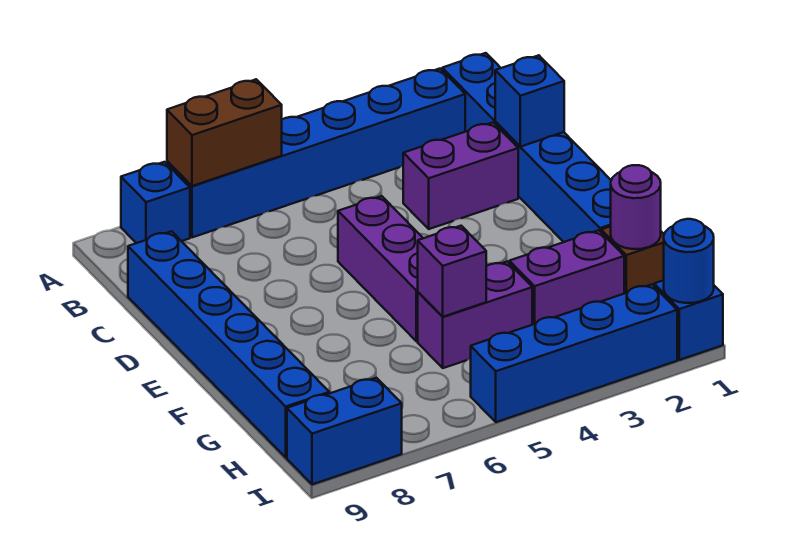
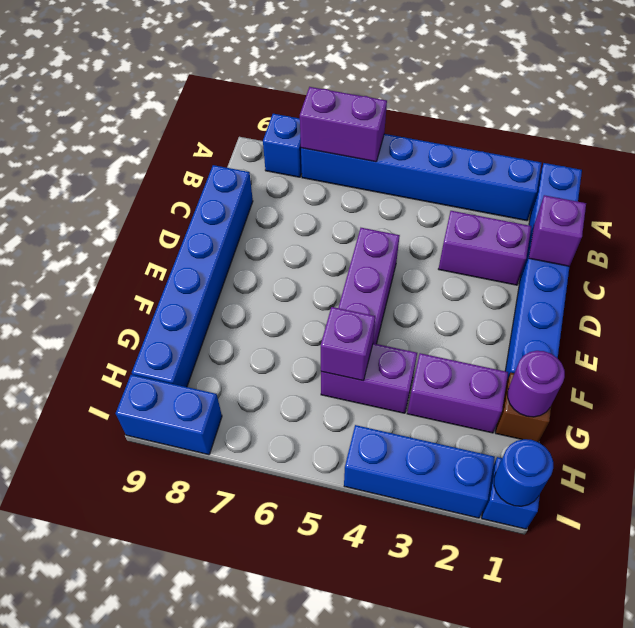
brown 1x2 brick [167,79,282,186] -> purple 1x2 brick [300,87,387,162]
blue 1x1 brick [495,55,564,147] -> purple 1x1 brick [529,195,586,266]
blue 1x4 brick [471,284,677,422] -> blue 1x3 brick [344,425,495,518]

